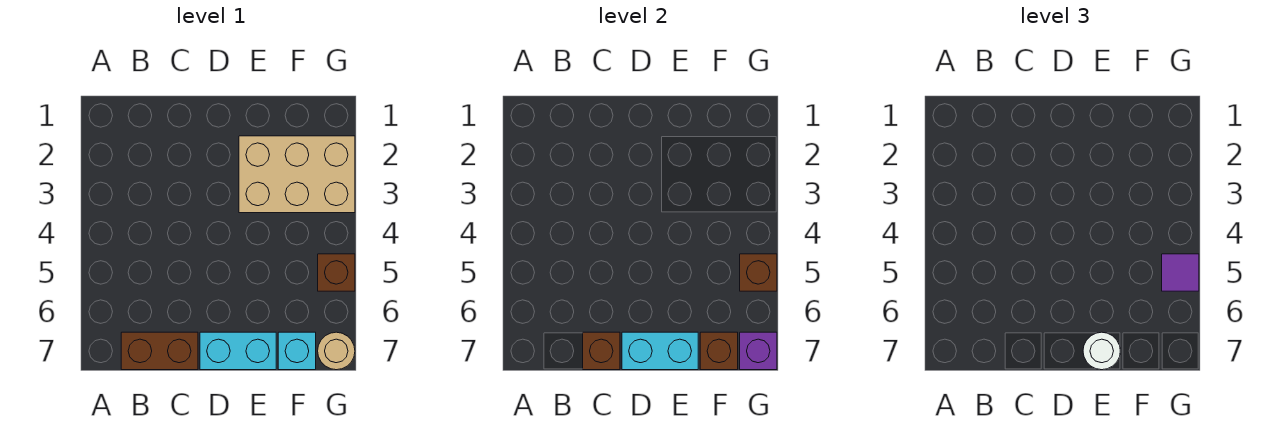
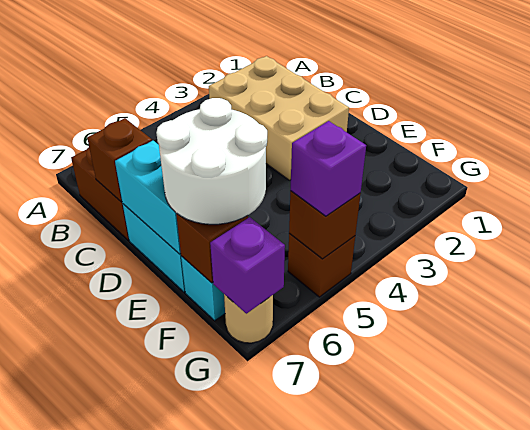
tan 2x3 brick [239,136,355,213] -> tan 2x3 brick moved to [209,56,349,180]
white 1x1 round brick [1083,332,1120,370] -> white 2x2 round brick [156,98,267,224]
purple 1x1 tile [1162,254,1199,291] -> purple 1x1 brick [291,121,366,216]

